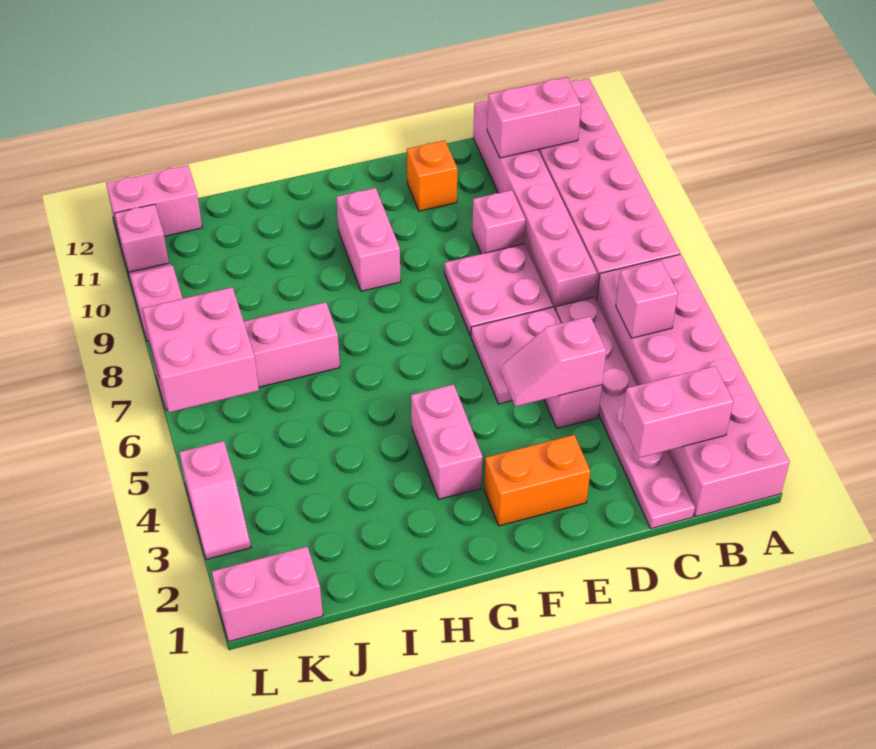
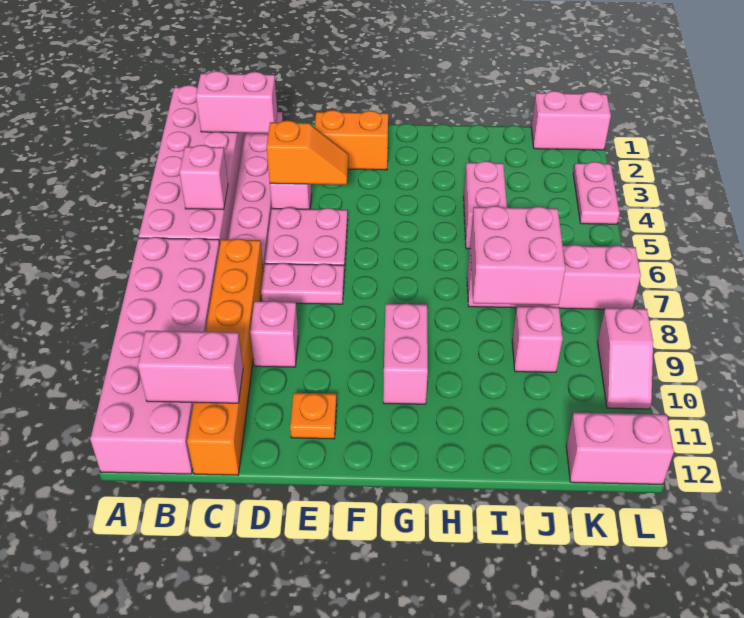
pink 1x6 brick [473,100,597,309] -> orange 1x6 brick [187,239,264,475]
pink 1x2 slope [501,316,606,407] -> orange 1x2 slope [267,120,348,185]
pink 2x2 plate [444,244,553,336] -> pink 1x2 plate [261,263,344,304]
orange 1x1 brick [407,140,457,211] -> orange 1x1 plate [290,393,337,439]
pink 1x2 brick [411,384,483,499] -> pink 1x2 brick moved to [464,161,507,249]
pink 2x2 brick [143,287,259,412] -> pink 2x2 brick moved to [470,206,565,305]
pink 1x2 slope [179,441,251,559] -> pink 1x2 plate [573,162,620,224]
pink 1x1 brick [114,204,169,273] -> pink 1x1 brick moved to [512,306,563,372]

